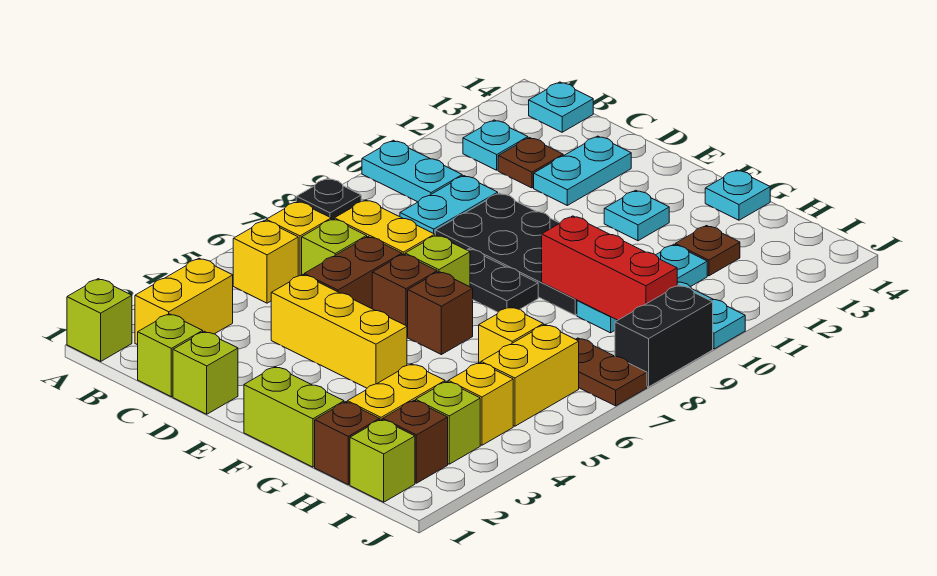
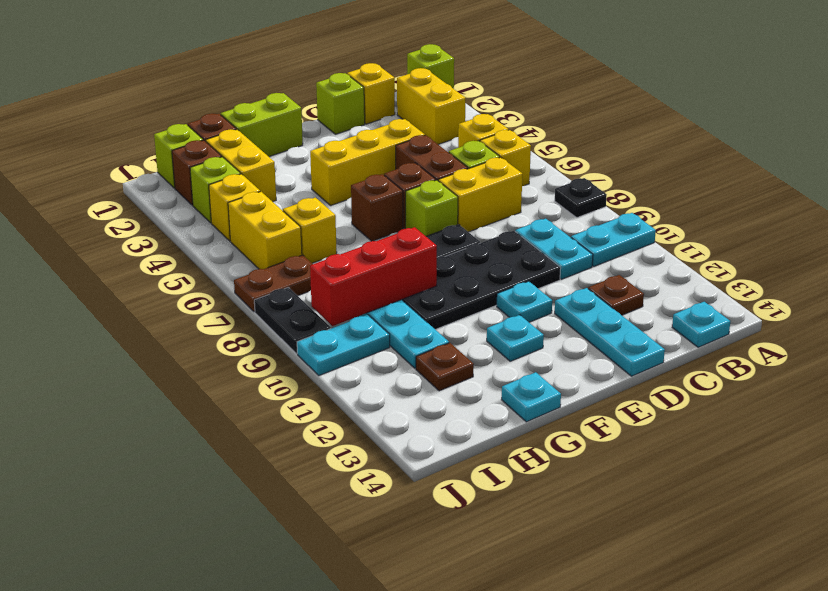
cyan 1x1 plate [463,120,528,170] -> cyan 1x1 plate moved to [497,281,552,322]
lime 1x1 brick [138,314,203,397] -> yellow 1x1 brick [347,63,395,124]
cyan 1x2 plate [534,136,631,205] -> cyan 1x3 plate [555,288,665,376]
black 1x2 brick [615,285,713,387] -> black 1x2 plate [254,287,331,354]

